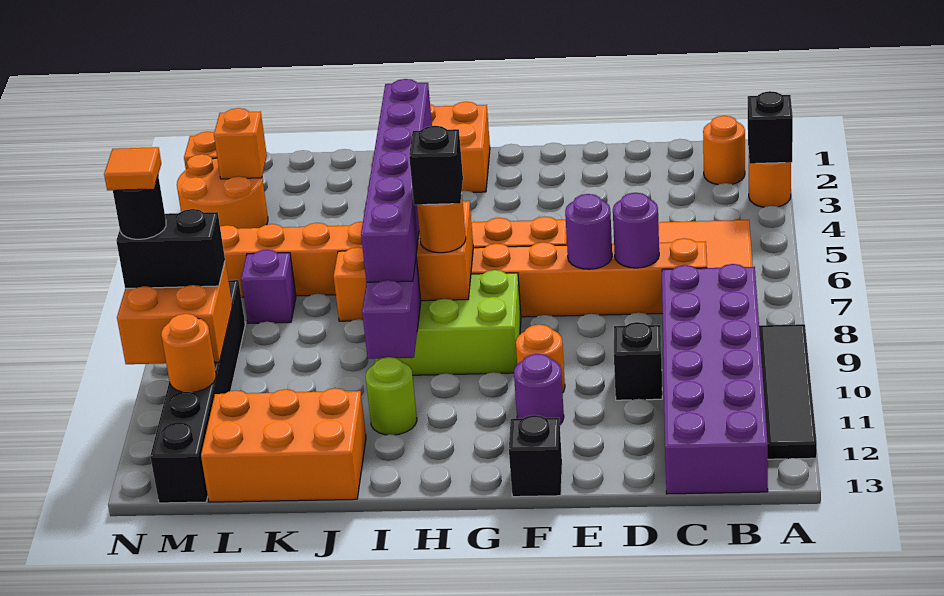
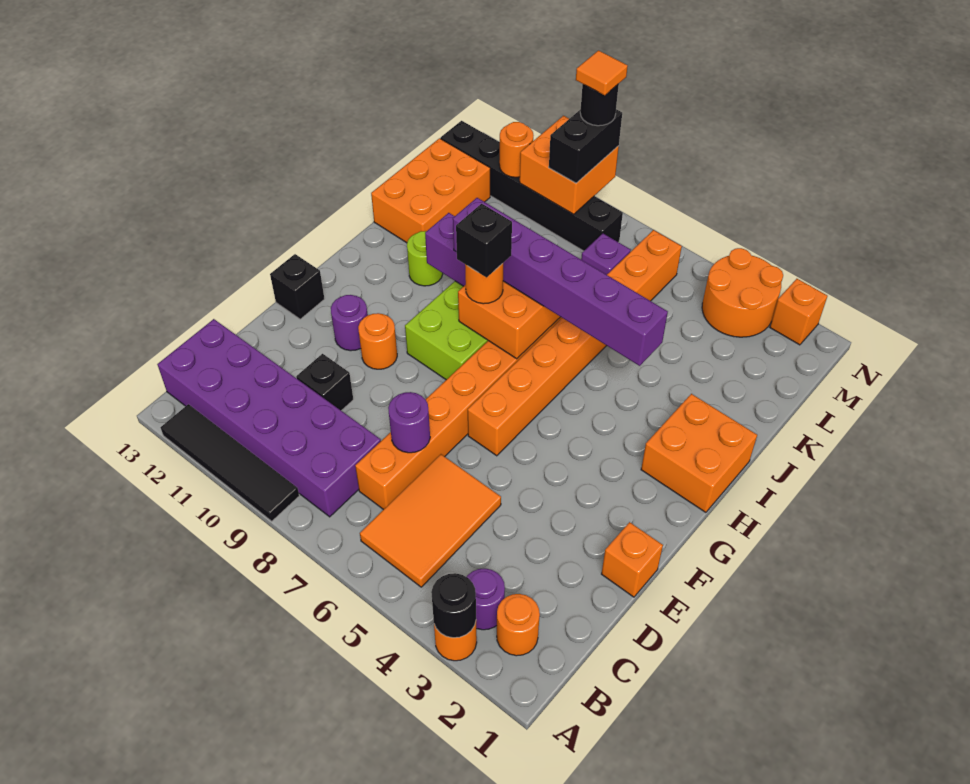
black 1x1 brick [748,91,793,164] -> black 1x1 round brick [431,573,476,638]
purple 1x1 round brick [565,194,612,269] -> purple 1x1 round brick moved to [467,569,505,630]
orange 1x1 brick [214,108,267,179] -> orange 1x1 brick moved to [602,522,663,597]

